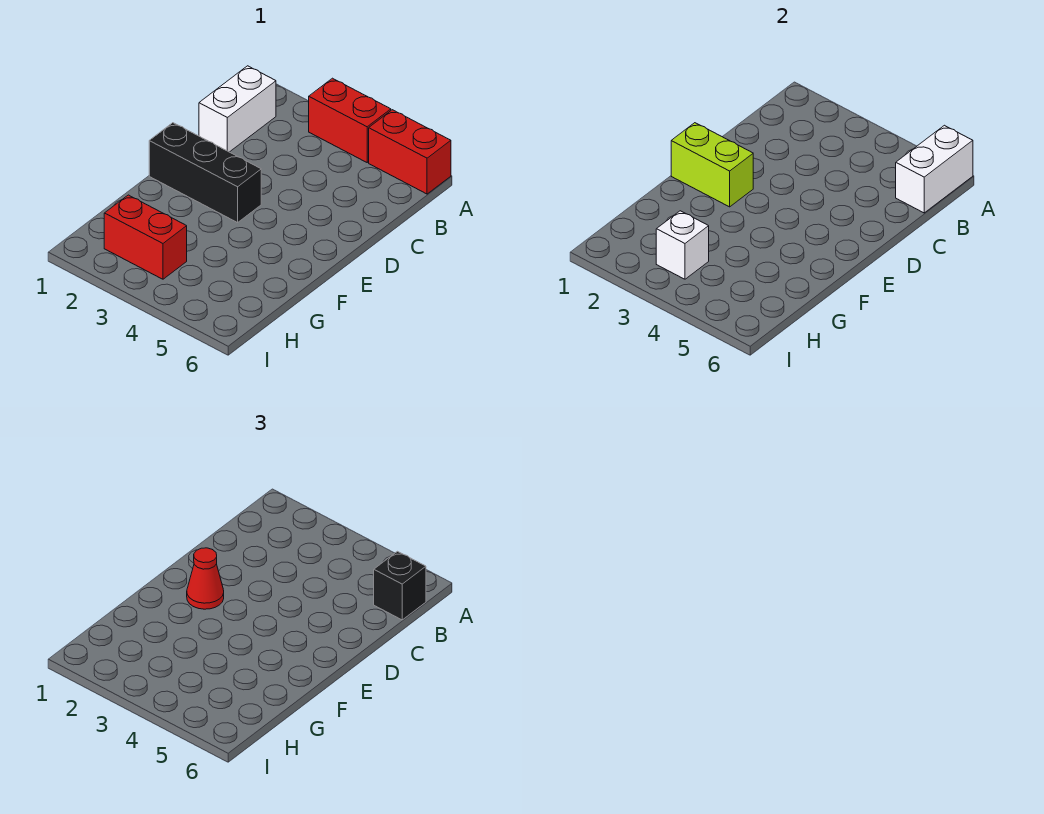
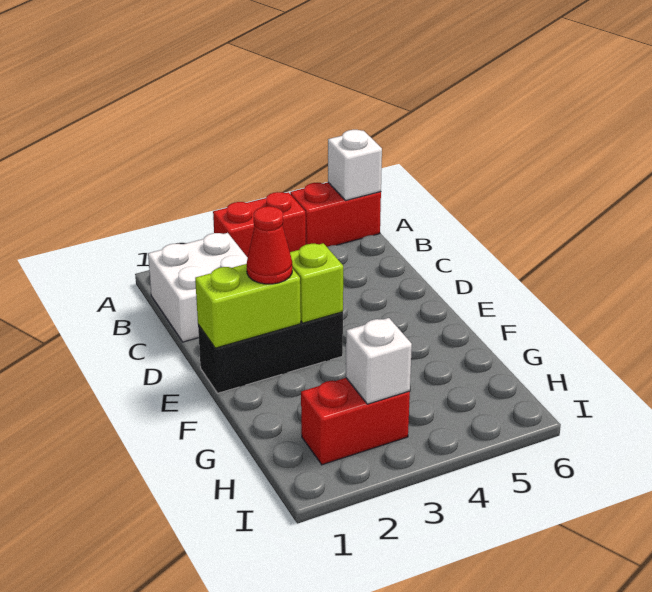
white 1x2 brick [896,125,973,213] -> white 1x1 brick [328,130,382,201]
white 1x2 brick [199,66,276,152] -> white 2x2 brick [148,233,248,342]
black 1x1 brick [374,551,426,620] -> none
none -> lime 1x1 brick [290,243,343,323]

